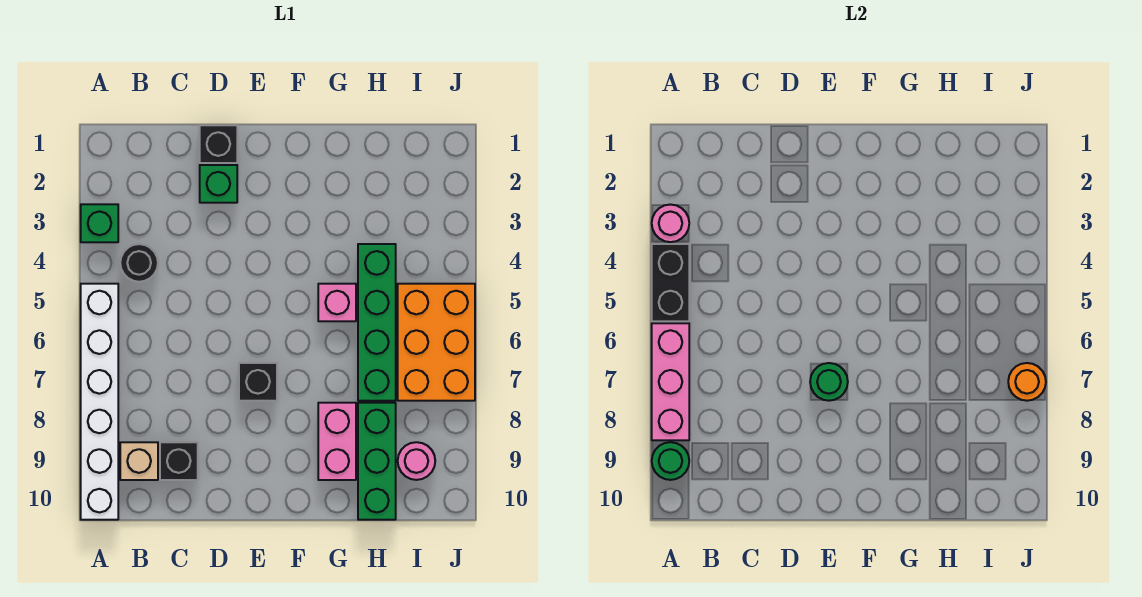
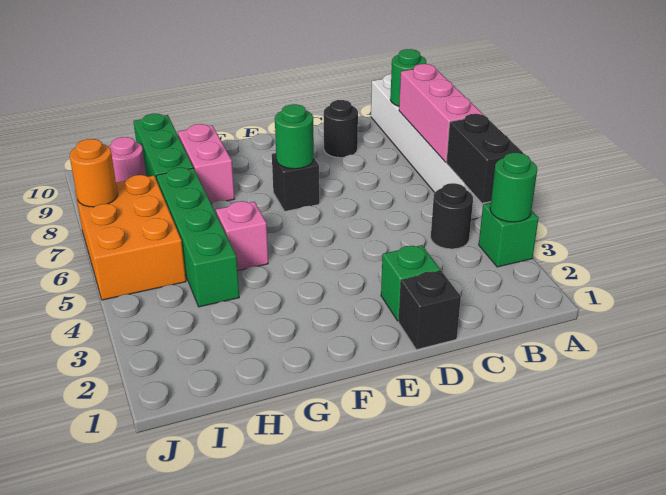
pink 1x1 round brick [652,205,689,242] -> green 1x1 round brick [490,153,537,222]
tan 1x1 brick [120,442,158,480] -> none
black 1x1 brick [160,442,198,480] -> black 1x1 round brick [324,100,358,158]

